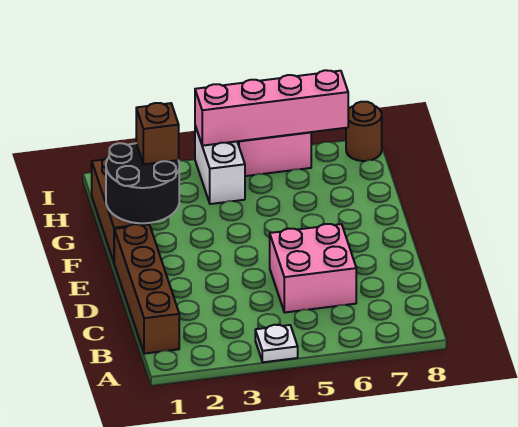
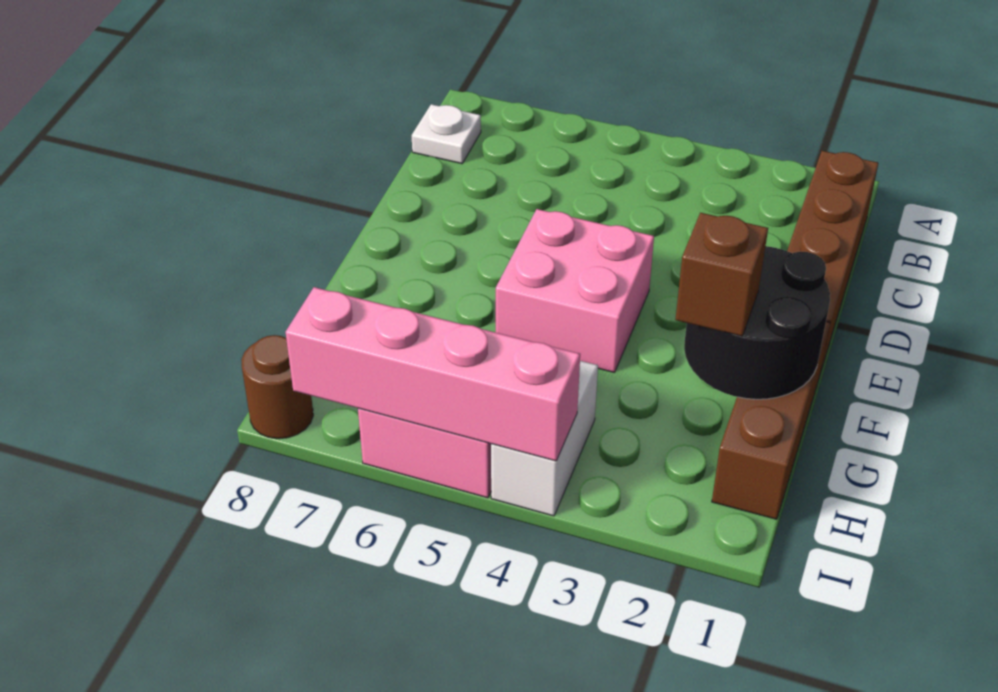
white 1x1 plate [255,325,298,362] -> white 1x1 plate moved to [412,104,481,164]
pink 2x2 brick [270,224,356,312] -> pink 2x2 brick moved to [496,209,654,373]

